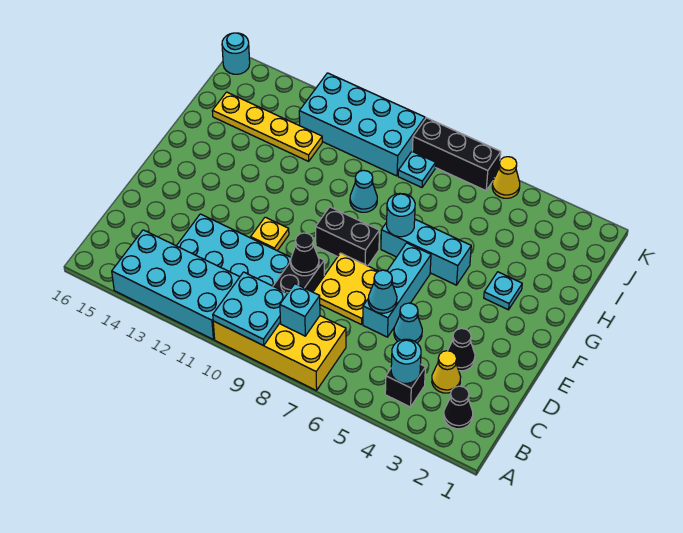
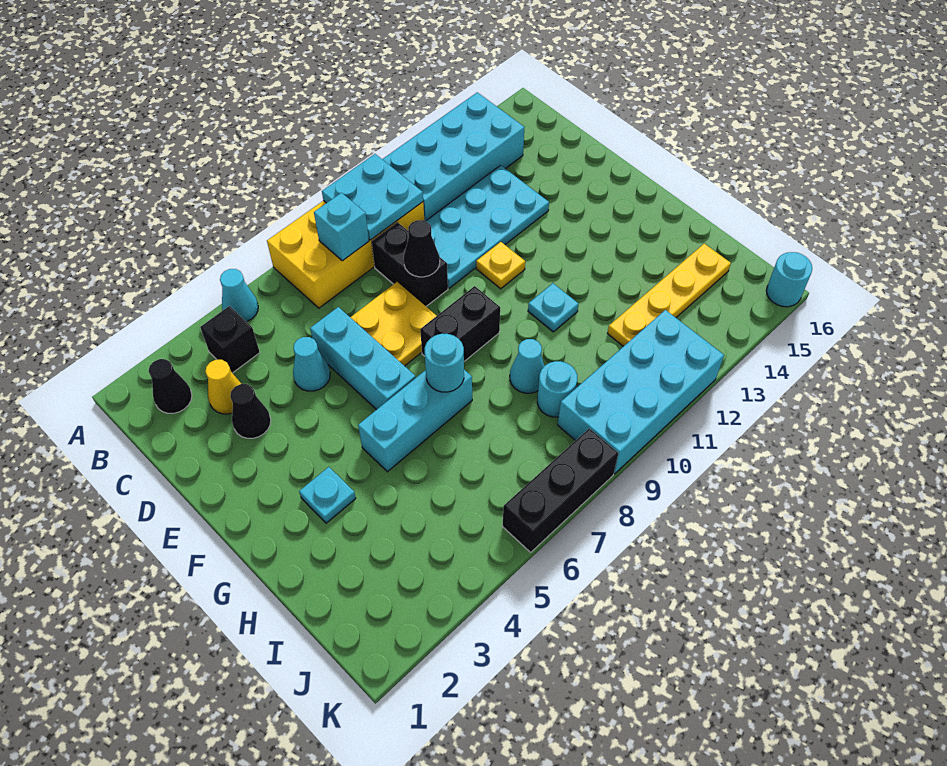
cyan 1x1 round brick [391,339,421,383] -> cyan 1x1 round brick moved to [537,361,577,417]
cyan 1x1 cone [368,270,397,313] -> cyan 1x1 cone moved to [220,269,258,322]
cyan 1x1 plate [398,152,436,187] -> cyan 1x1 plate moved to [528,283,579,332]
yellow 1x1 cone [492,157,520,198] -> none

